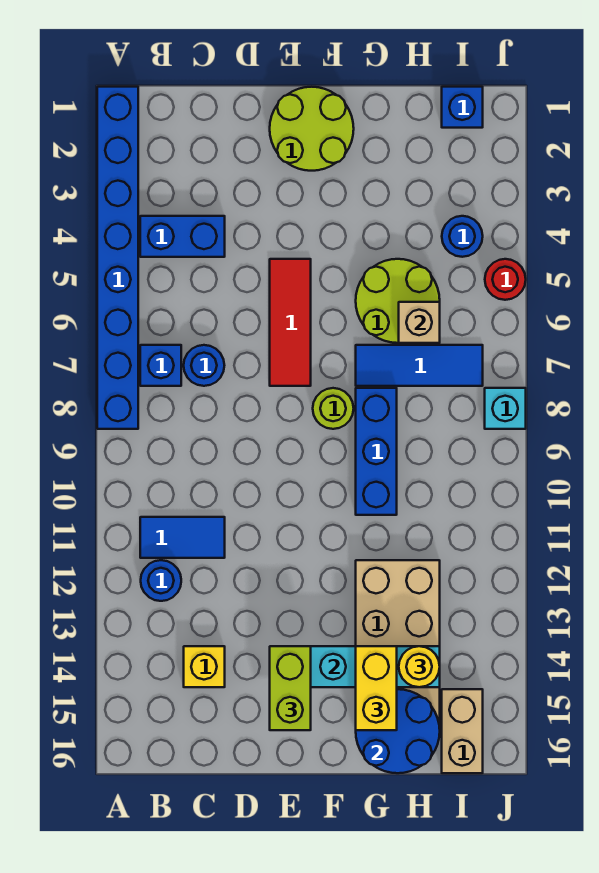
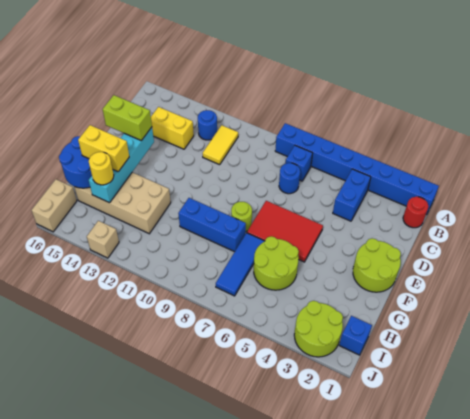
blue 1x2 tile [140,517,225,558] -> yellow 1x2 tile [203,125,238,165]
yellow 1x1 brick [184,646,225,687] -> yellow 1x2 brick [151,107,194,149]
red 1x3 tile [270,259,311,386] -> red 2x3 tile [247,201,323,262]
tan 1x1 brick [399,302,440,343] -> tan 1x1 brick moved to [87,221,119,258]
none -> lime 2x2 round brick [294,301,343,357]
blue 1x1 round brick [442,216,483,257] -> none
tan 1x2 brick [442,689,483,773] -> tan 1x2 brick turned to [32,179,77,232]
red 1x1 round brick [485,259,526,300] -> red 1x1 round brick moved to [403,197,428,228]
cyan 1x1 brick [485,388,526,429] -> none

